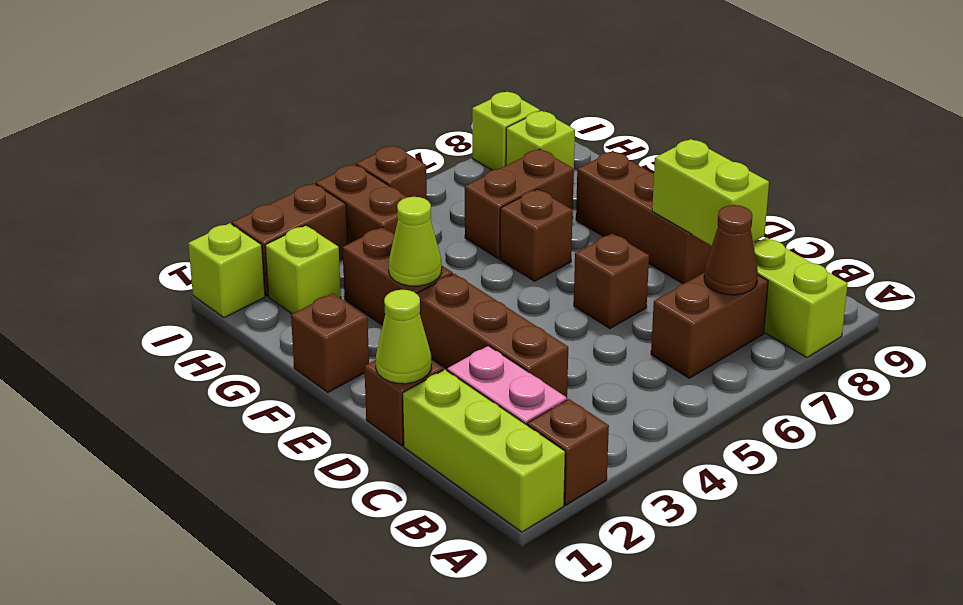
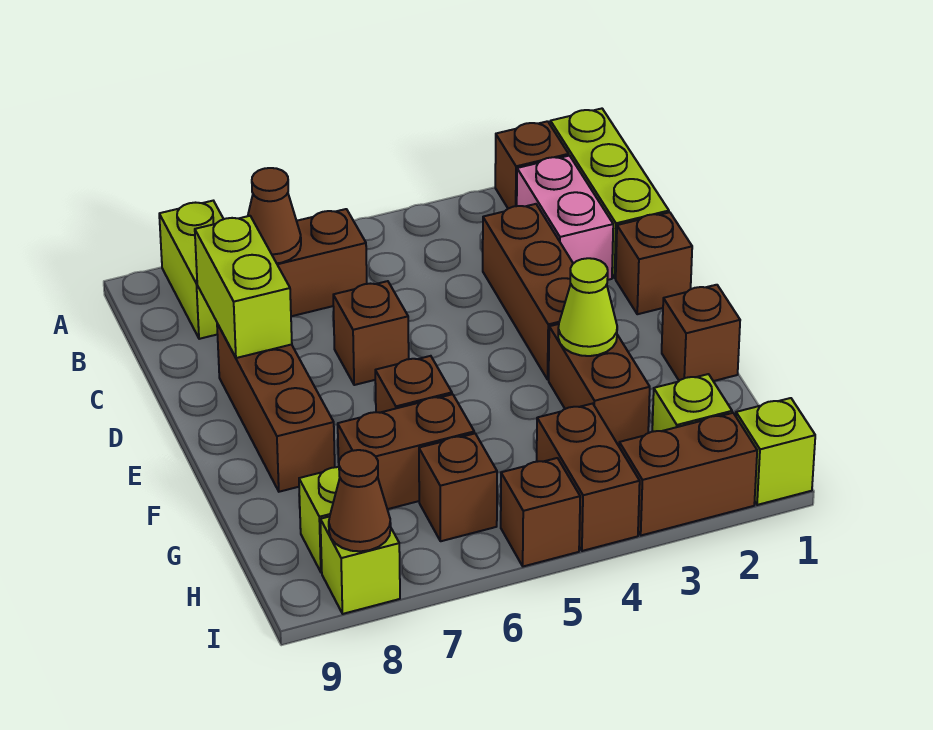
lime 1x1 cone [376,290,432,384] -> none
none -> brown 1x1 brick [419,433,497,541]
none -> brown 1x1 cone [329,450,391,551]

